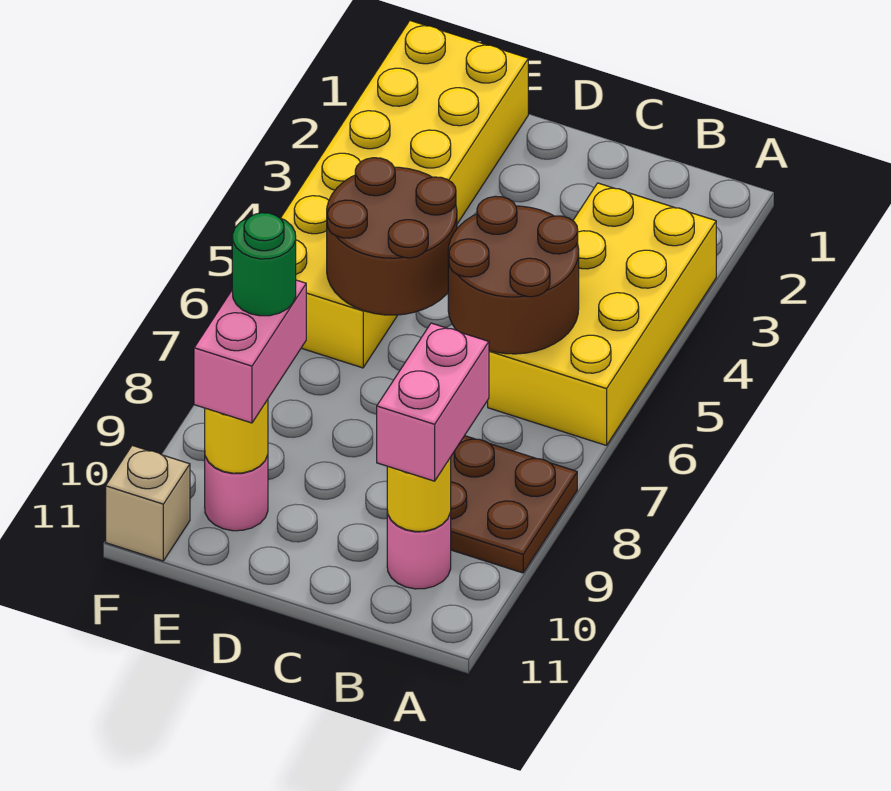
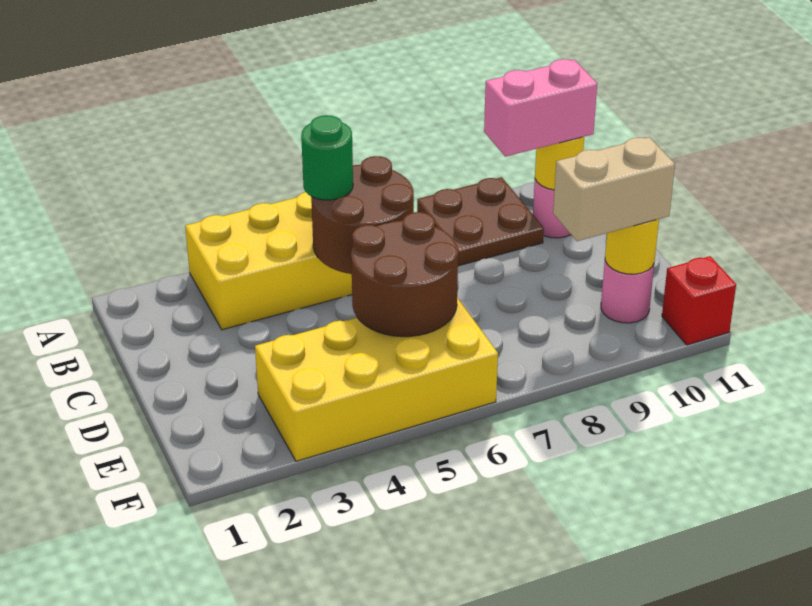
yellow 2x6 brick [281,21,528,368] -> yellow 2x4 brick [255,298,498,461]
pink 1x2 brick [194,280,306,423] -> tan 1x2 brick [553,137,675,241]
green 1x1 round brick [232,213,296,316] -> green 1x1 round brick moved to [301,115,353,200]
tan 1x1 brick [106,446,190,561] -> red 1x1 brick [662,256,736,345]

